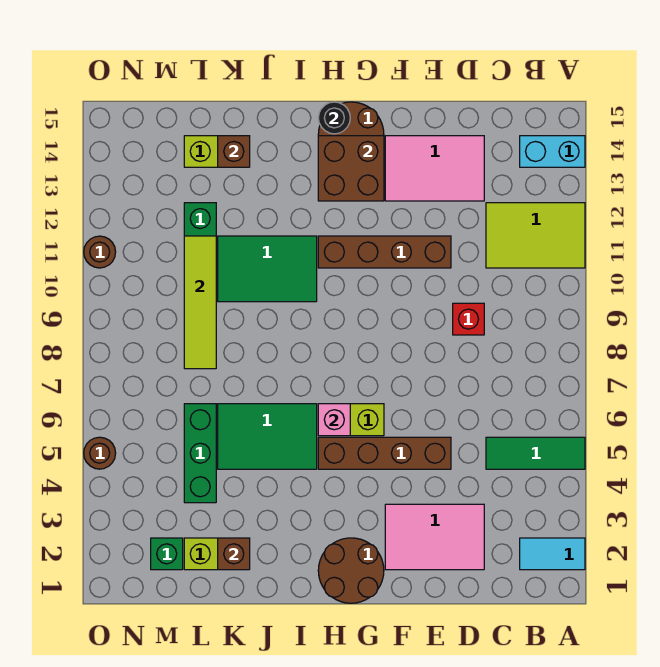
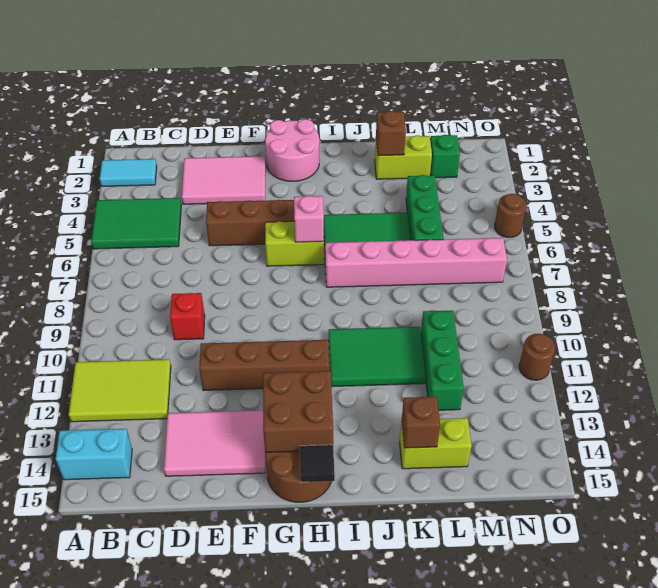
green 1x3 tile [486,437,585,469] -> green 2x3 tile [91,198,181,249]
brown 2x2 round brick [318,538,384,603] -> pink 2x2 round brick [265,119,319,181]
black 1x1 round brick [318,102,350,134] -> black 1x1 tile [300,445,335,482]
none -> pink 1x6 brick [325,238,507,287]
lime 1x4 tile [184,236,216,369] -> none

